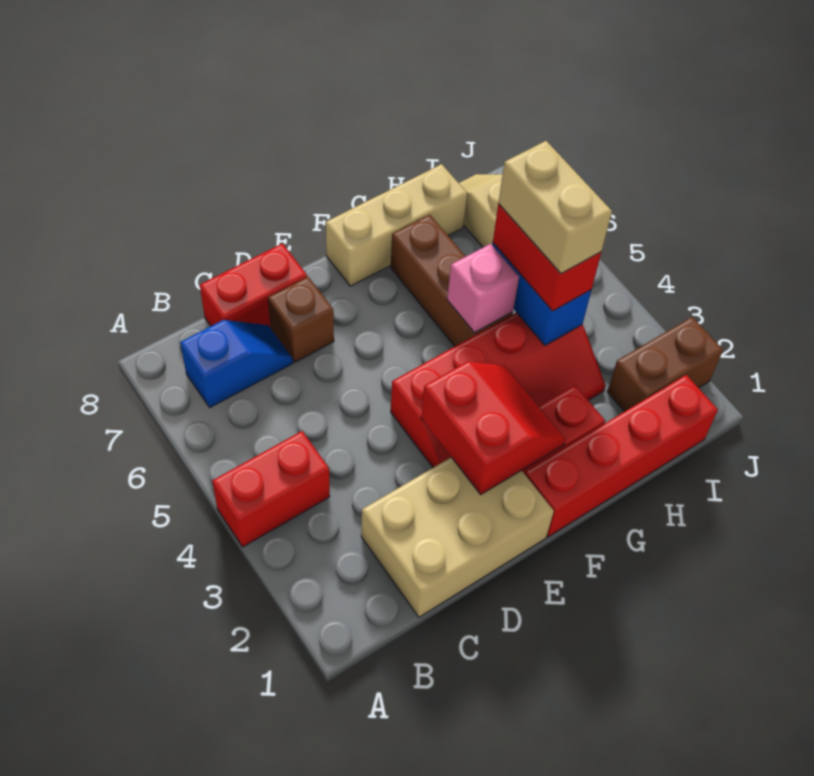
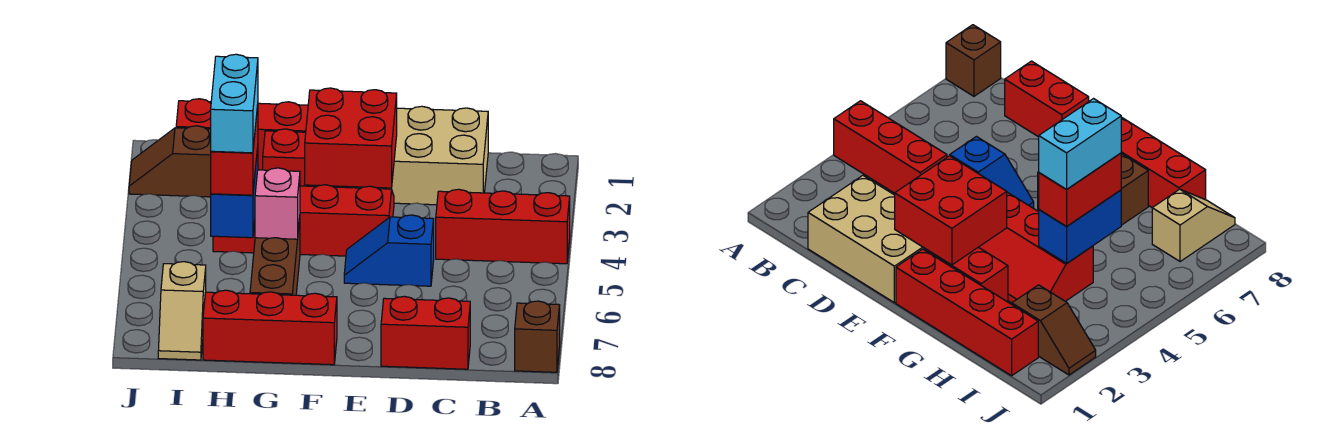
red 1x2 brick [212,431,330,547] -> red 1x3 brick [436,189,570,264]
blue 1x2 slope [180,320,293,407] -> blue 1x2 slope moved to [344,215,434,286]
brown 1x1 brick [268,277,334,362] -> brown 1x1 brick moved to [515,301,560,372]
red 2x2 slope [421,362,566,494] -> red 2x2 brick [305,88,397,188]
tan 1x3 brick [326,164,467,286] -> red 1x3 brick [203,290,337,365]
tan 1x2 brick [499,141,612,274] -> cyan 1x2 brick [211,54,258,153]
brown 1x2 brick [607,317,723,412] -> brown 1x2 slope [129,126,211,197]

